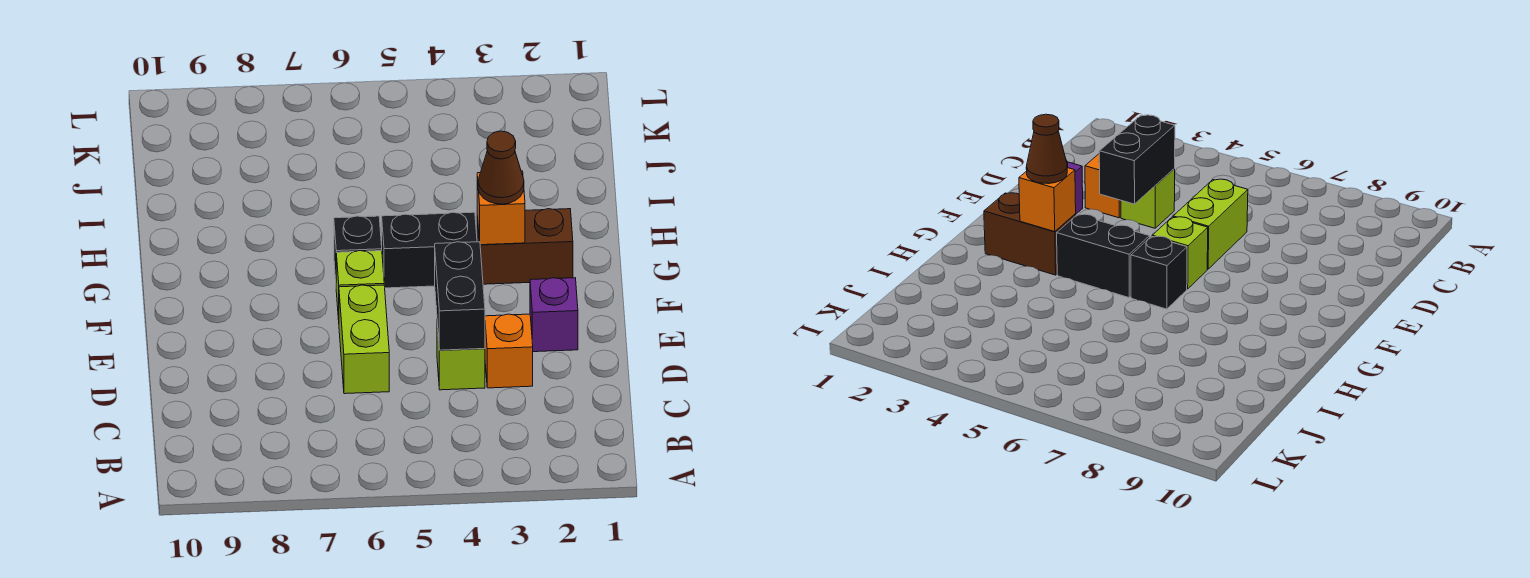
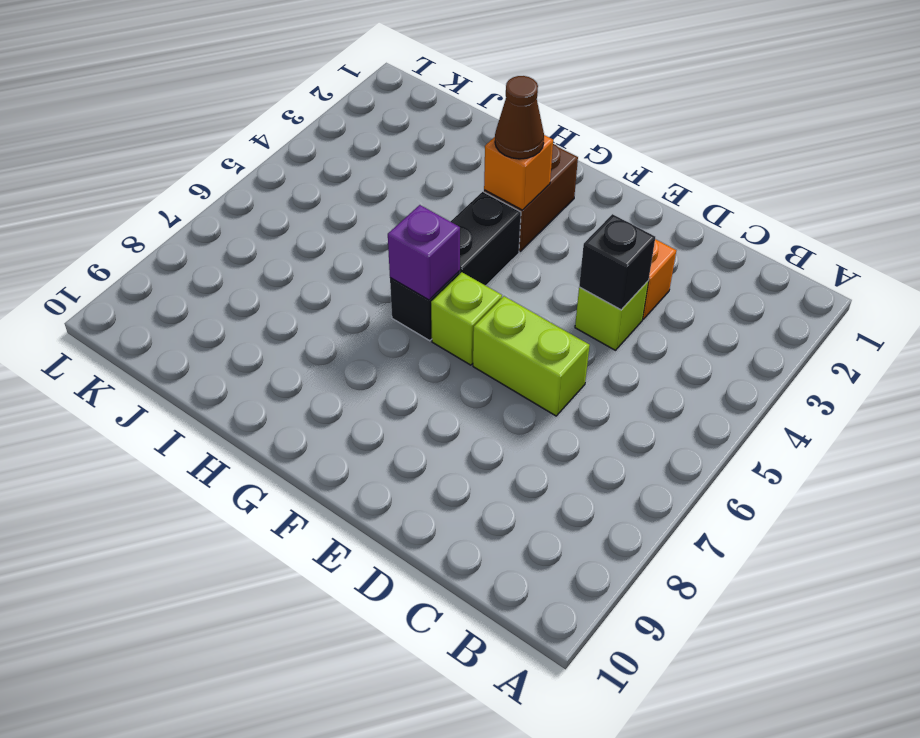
black 1x2 brick [435,242,485,350] -> black 1x1 brick [579,214,655,310]
purple 1x1 brick [530,278,578,352] -> purple 1x1 brick moved to [388,205,460,300]

